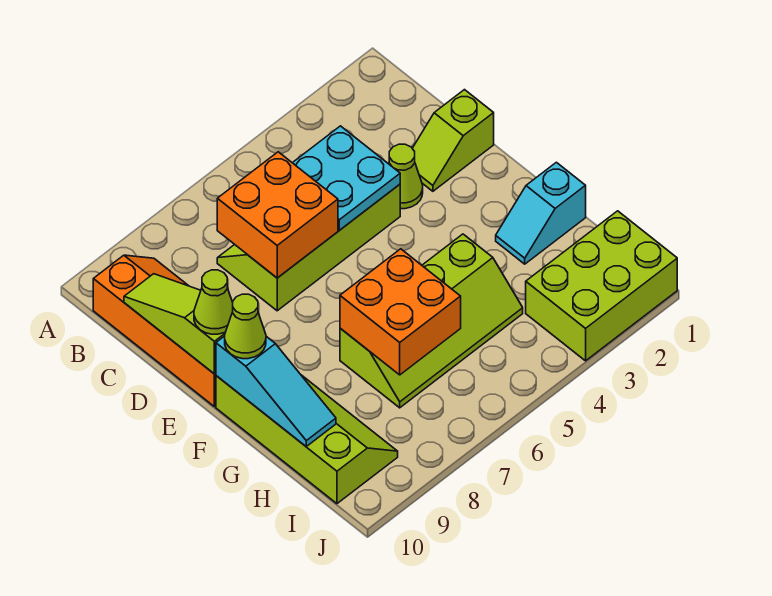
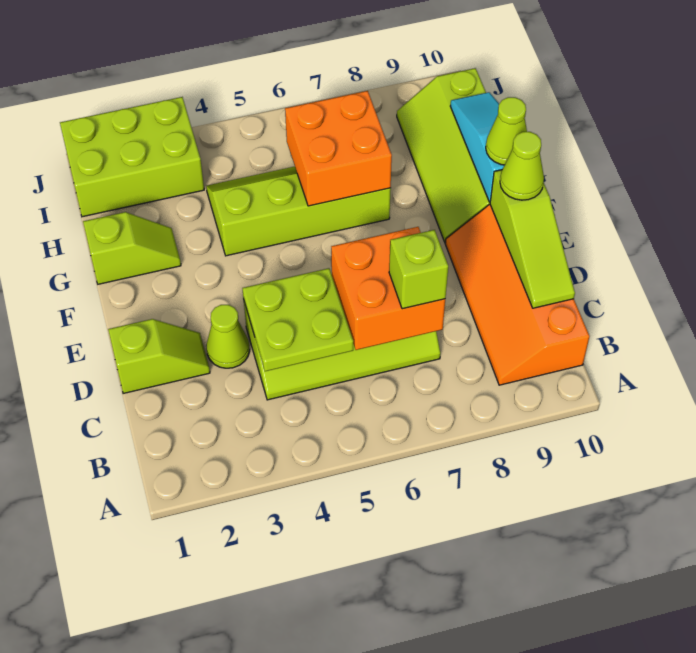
cyan 2x2 plate [293,126,400,230] -> lime 2x2 plate [242,268,353,371]
none -> lime 1x1 brick [389,230,448,309]
cyan 1x2 slope [496,162,586,264] -> lime 1x2 slope [83,212,181,284]

